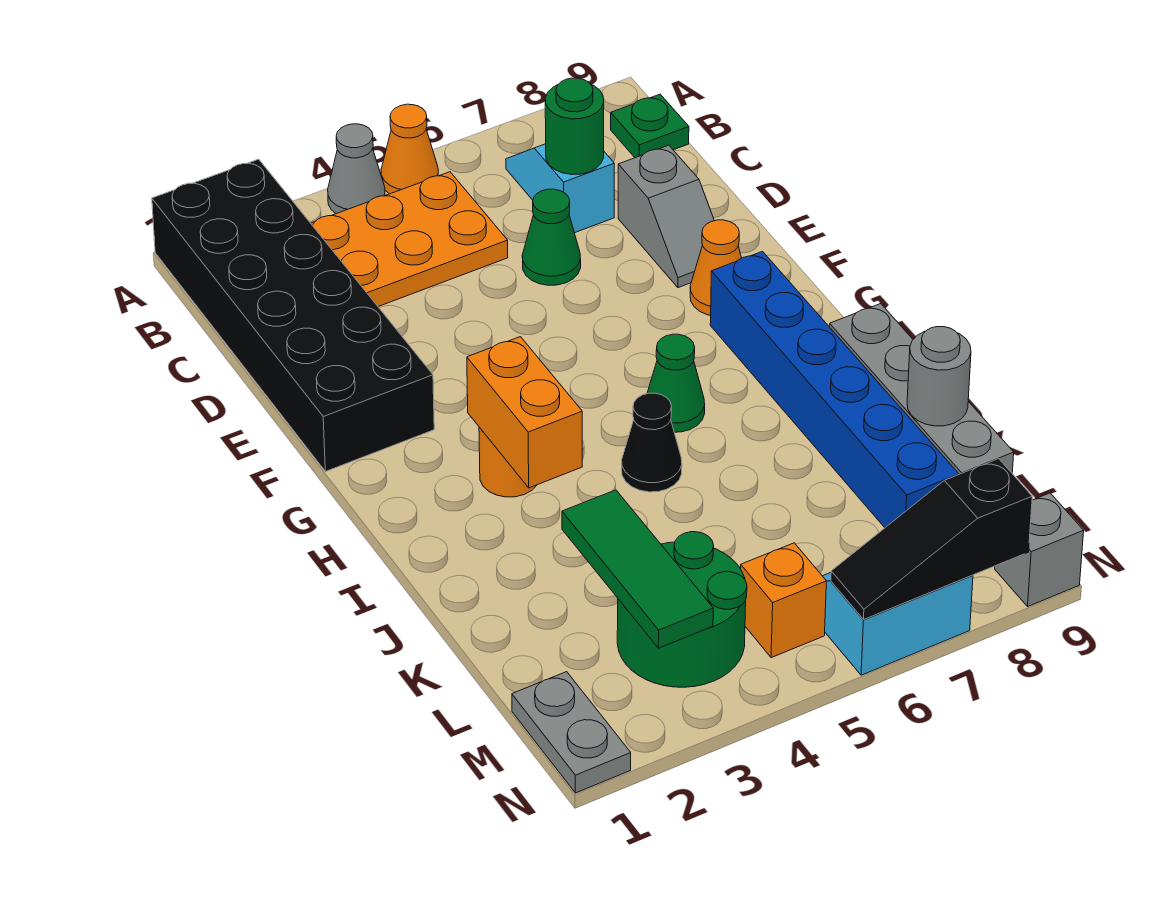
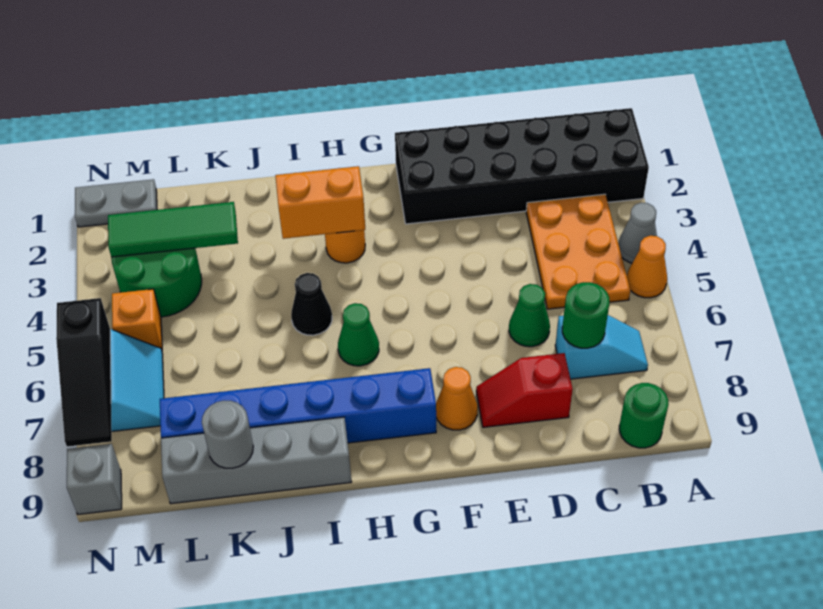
green 1x1 plate [611,94,689,158] -> green 1x1 round brick [619,383,669,448]
grey 1x2 slope [618,145,714,288] -> red 1x2 slope [476,353,573,427]
black 1x3 slope [831,459,1032,619] -> black 1x3 slope turned to [56,298,112,447]

